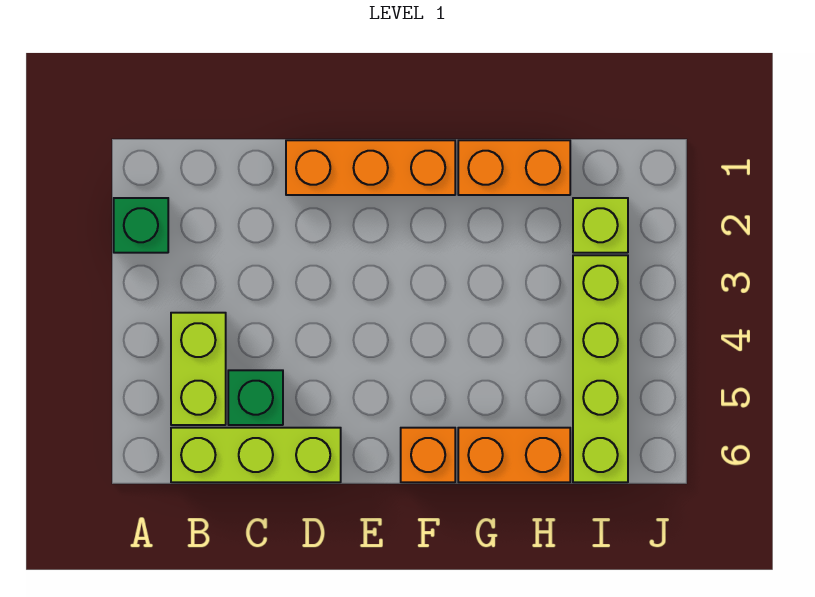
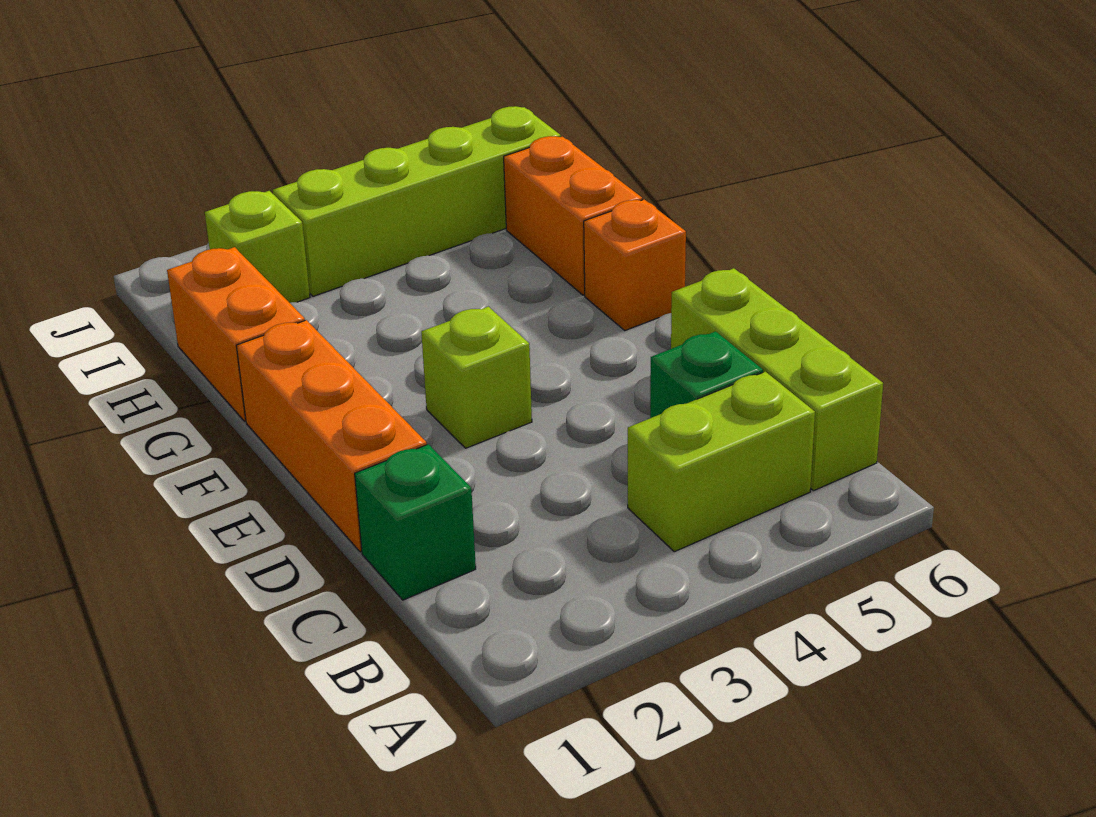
green 1x1 brick [114,198,168,253] -> green 1x1 brick moved to [355,444,476,600]
none -> lime 1x1 brick [421,307,532,448]

